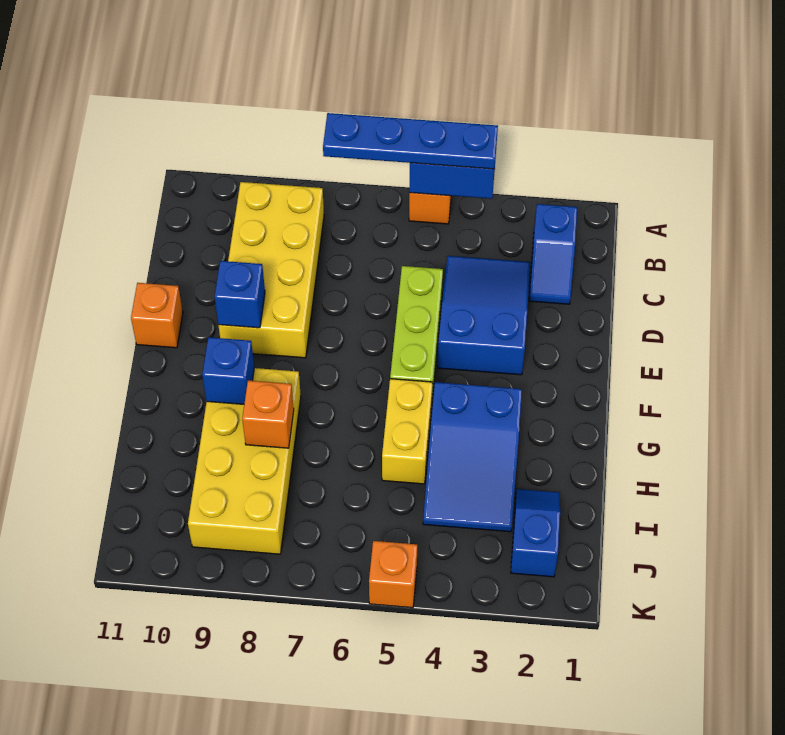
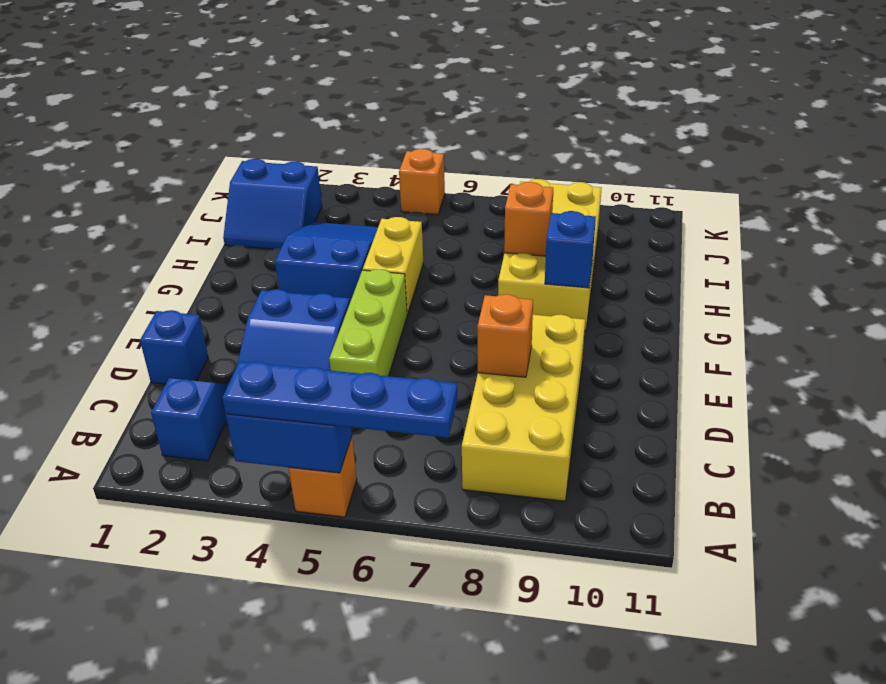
blue 1x1 brick [214,261,265,328] -> blue 1x1 brick moved to [140,310,208,384]
orange 1x1 brick [131,283,183,348] -> orange 1x1 brick moved to [477,294,533,377]
blue 1x2 slope [511,489,560,577] -> blue 2x2 slope [223,159,322,249]

